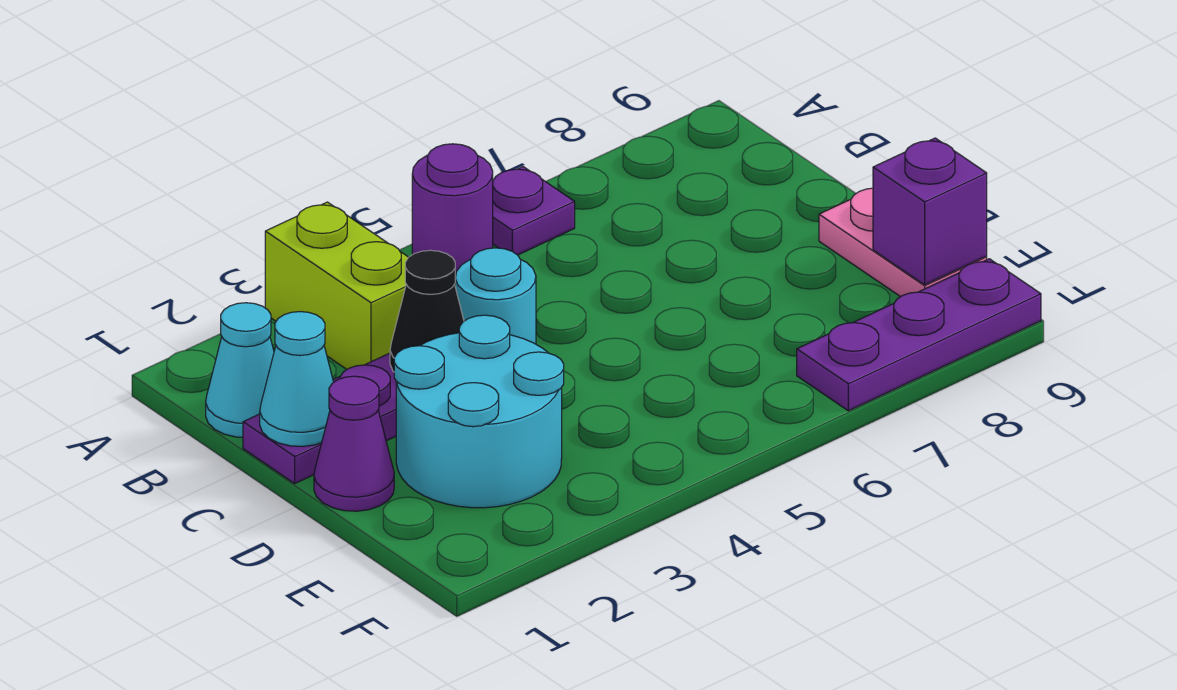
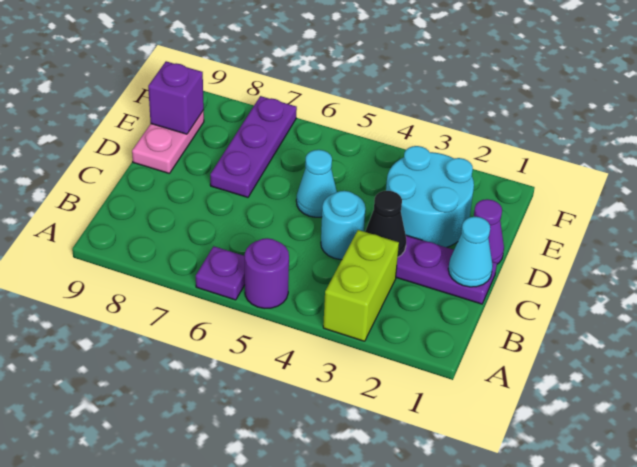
cyan 1x1 cone [206,303,274,437] -> cyan 1x1 cone moved to [296,150,337,217]
purple 1x3 plate [797,259,1041,411] -> purple 1x3 plate turned to [210,96,297,197]

